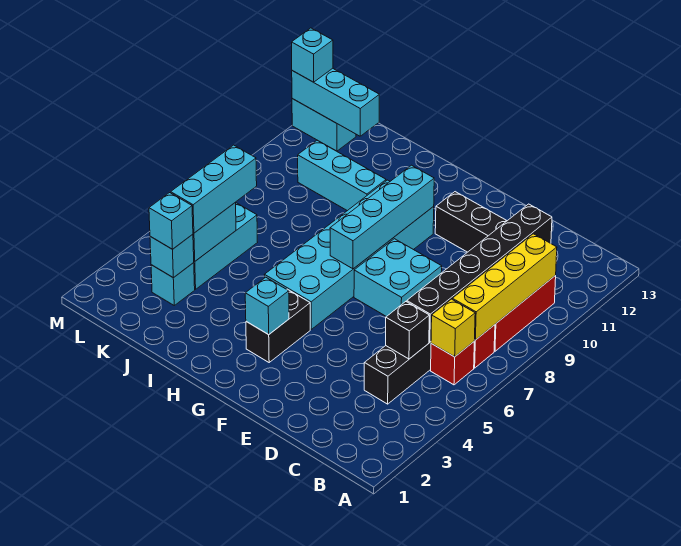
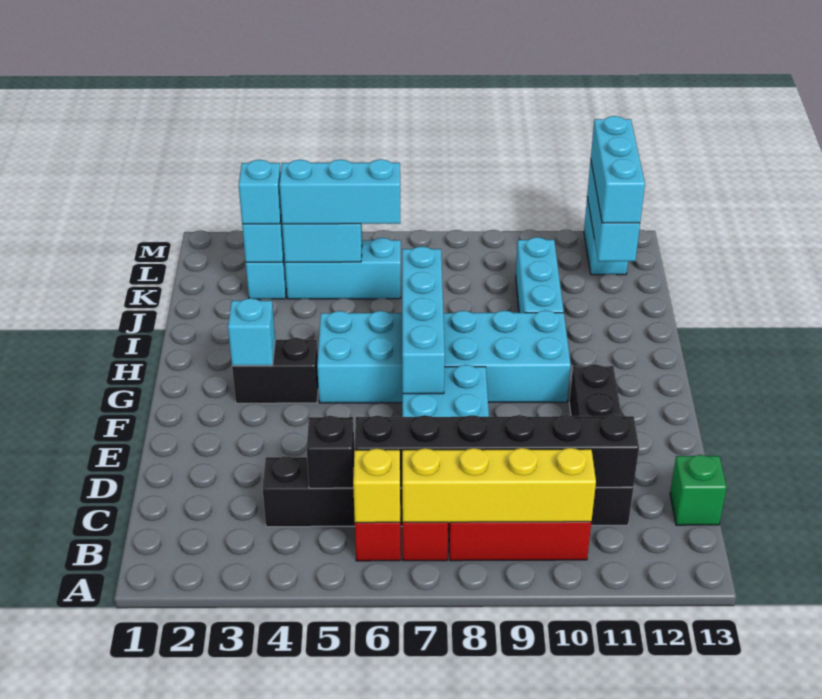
none -> green 1x1 brick [670,455,727,525]
cyan 1x4 brick [330,165,434,269] -> cyan 1x4 brick turned to [402,246,445,394]
cyan 1x1 brick [292,28,333,82] -> cyan 1x3 brick [591,116,645,223]

